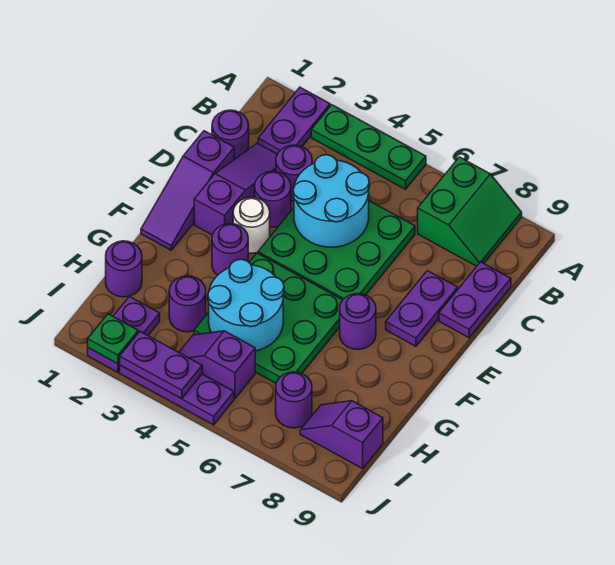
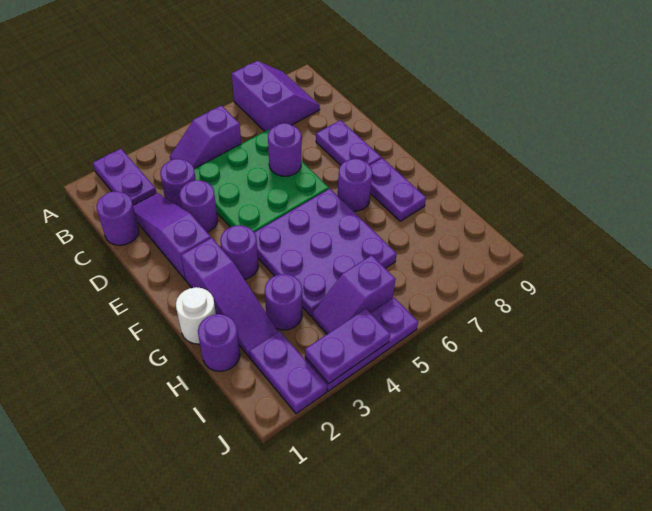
green 1x3 plate [311,105,426,189] -> none
green 2x2 slope [418,157,522,266] -> purple 2x2 slope [232,61,320,131]
cyan 2x2 round brick [293,155,369,247] -> none
purple 1x2 plate [439,262,511,338] -> purple 1x2 plate moved to [370,158,426,221]
purple 1x3 slope [141,131,234,250] -> purple 1x3 slope moved to [181,238,278,356]
white 1x1 round brick [233,198,270,253] -> white 1x1 round brick moved to [176,287,216,344]
green 3x3 plate [194,253,342,383] -> purple 3x3 plate [254,189,397,316]
cyan 2x2 round brick [208,259,284,351] -> none
purple 1x1 round brick [276,372,312,428] -> purple 1x1 round brick moved to [268,123,301,176]
purple 1x2 slope [300,401,383,468] -> purple 1x2 slope moved to [170,106,241,169]
green 1x1 plate [88,314,138,364] -> none

